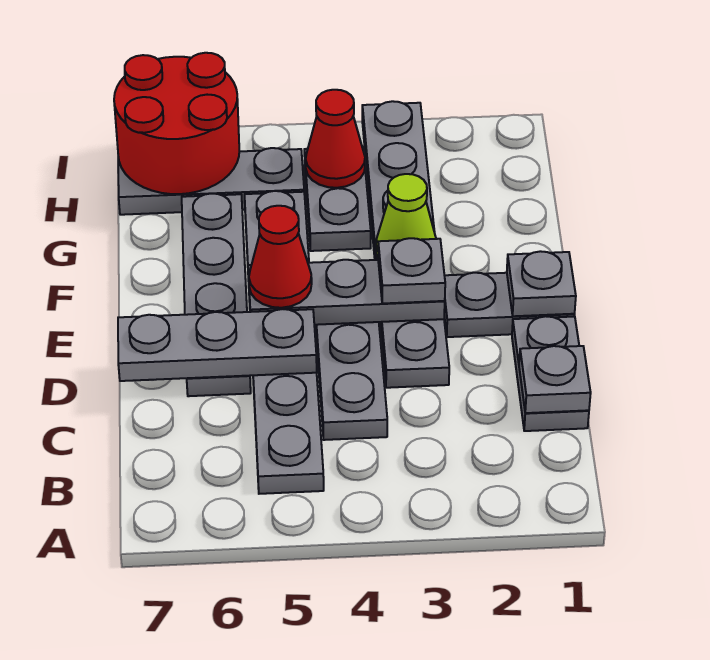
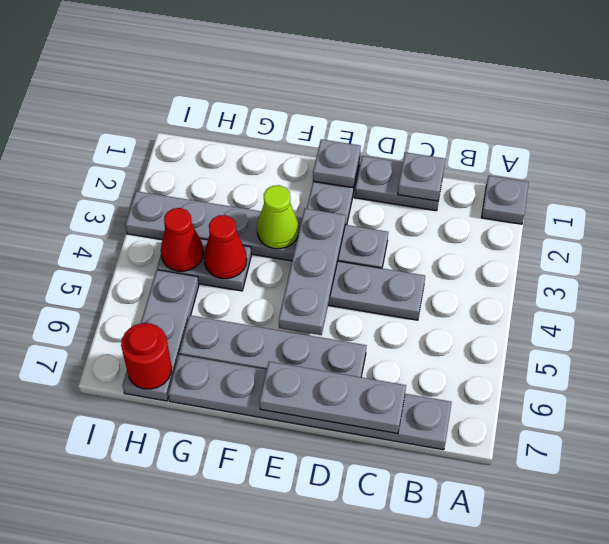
grey 1x6 plate [245,191,324,494] -> grey 1x6 plate moved to [168,355,452,450]
grey 1x3 plate [118,309,317,381] -> grey 1x3 plate turned to [259,362,406,433]
grey 1x1 plate [378,238,445,304] -> grey 1x1 plate moved to [481,176,529,224]
red 1x1 cone [249,206,312,308] -> red 1x1 cone moved to [204,215,247,279]
red 2x2 round brick [114,53,239,194] -> red 1x1 round brick [121,323,172,389]

